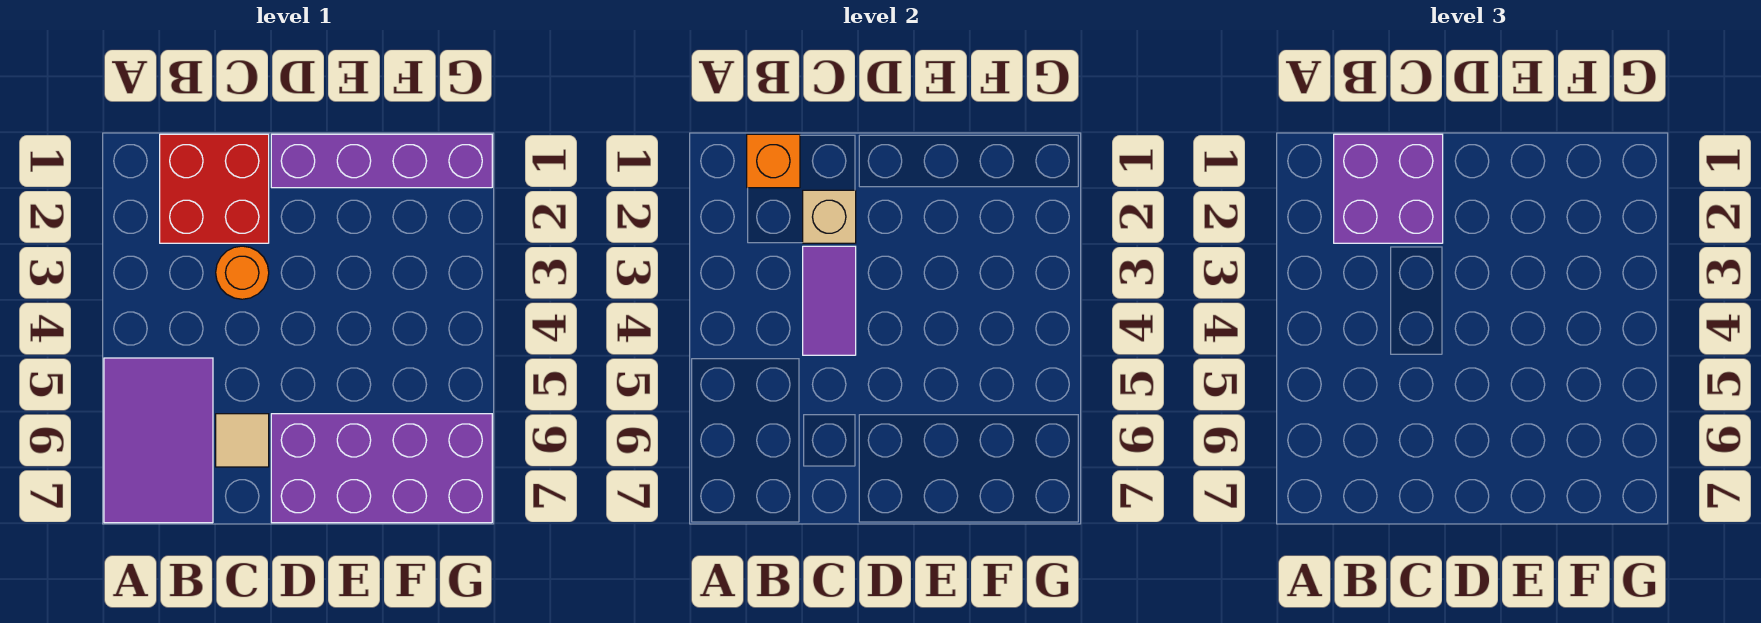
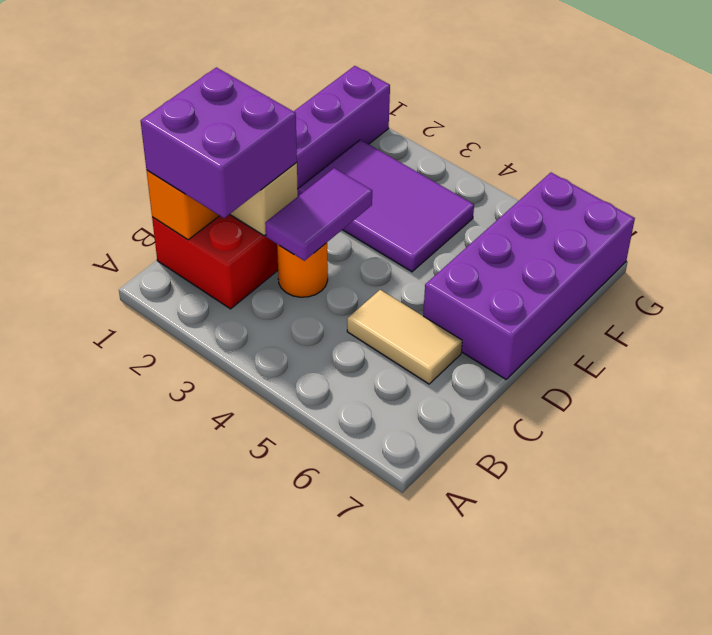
purple 2x3 tile [104,358,213,523] -> purple 2x3 tile moved to [298,140,474,272]
purple 1x2 tile [803,246,856,355] -> purple 1x2 tile turned to [265,168,372,261]
tan 1x1 tile [216,414,269,467] -> tan 1x2 tile [347,290,462,384]

